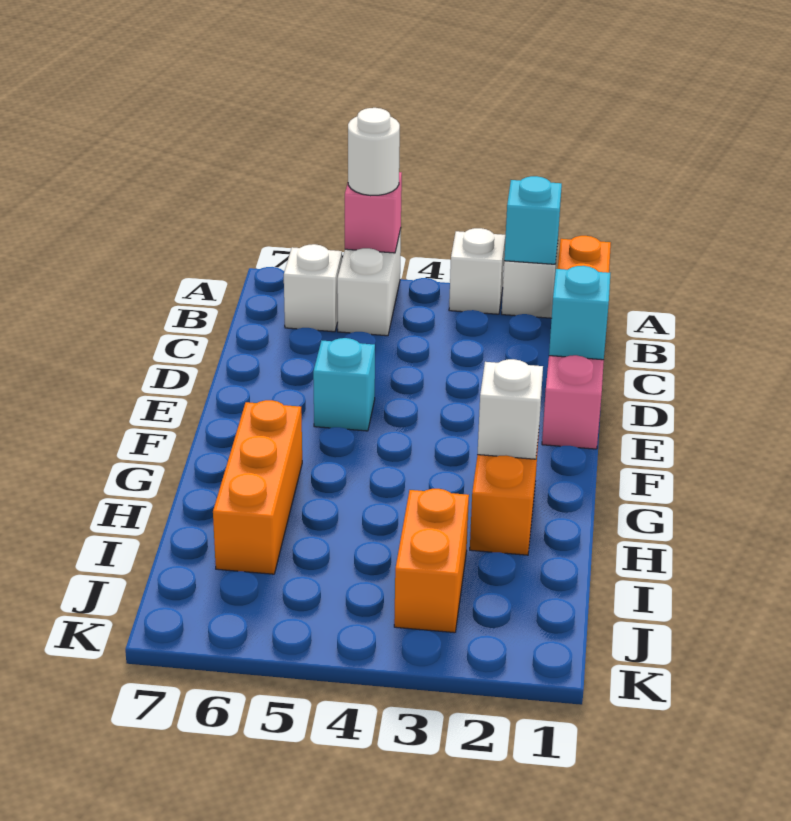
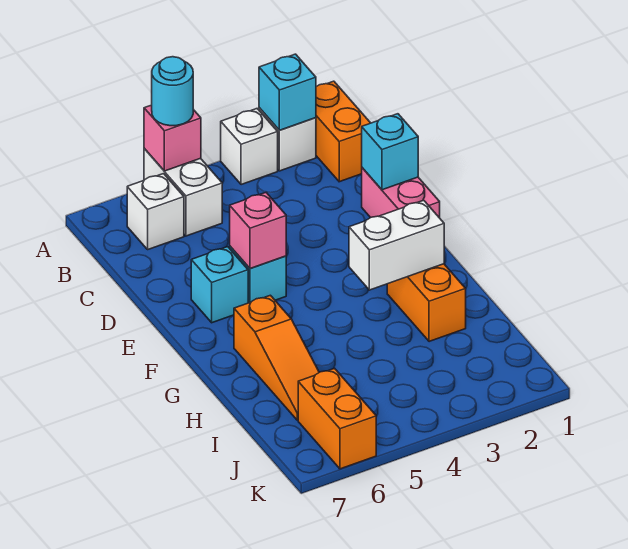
white 1x1 round brick [348,108,400,196] -> cyan 1x1 round brick [152,57,193,126]
none -> pink 1x1 brick [230,193,286,268]
none -> cyan 1x1 brick [191,247,248,323]
white 1x1 brick [477,359,543,459] -> white 1x2 brick [349,200,444,290]
orange 1x3 brick [213,400,302,574] -> orange 1x3 slope [234,295,319,420]
orange 1x2 brick [394,489,469,633] -> orange 1x2 brick moved to [298,368,376,469]

